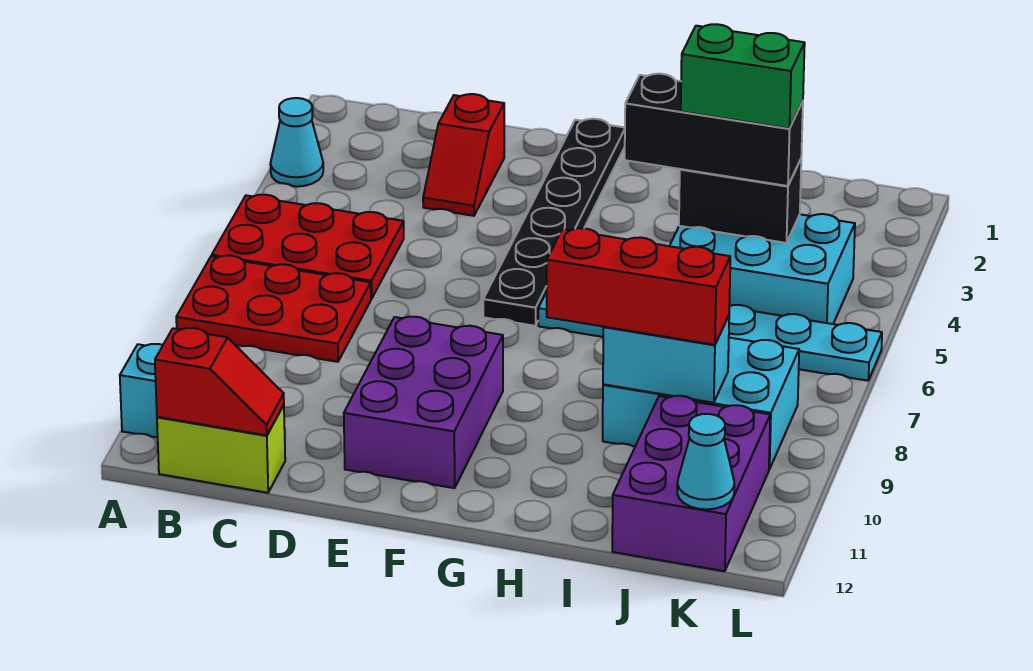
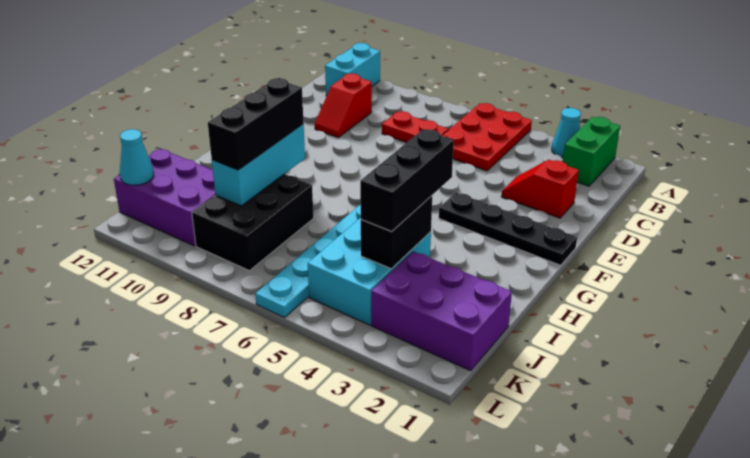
red 2x3 plate [176,255,371,362] -> red 1x2 plate [382,111,448,143]
lime 1x2 brick [157,405,285,493] -> none
red 1x2 slope [155,328,284,435] -> red 1x2 slope moved to [315,73,372,138]
purple 2x3 brick [344,317,503,488] -> purple 2x3 brick moved to [371,251,512,371]
black 1x6 plate [483,119,625,326] -> black 1x4 plate [439,193,577,265]
red 1x3 brick [547,228,730,345] -> black 1x3 brick [208,78,304,170]
green 1x2 brick [681,24,805,129] -> green 1x2 brick moved to [563,117,620,186]
cyan 2x3 brick [603,338,799,469] -> black 2x3 brick [192,174,314,271]
cyan 1x2 brick [603,316,729,403] -> cyan 1x3 brick [212,124,305,206]

